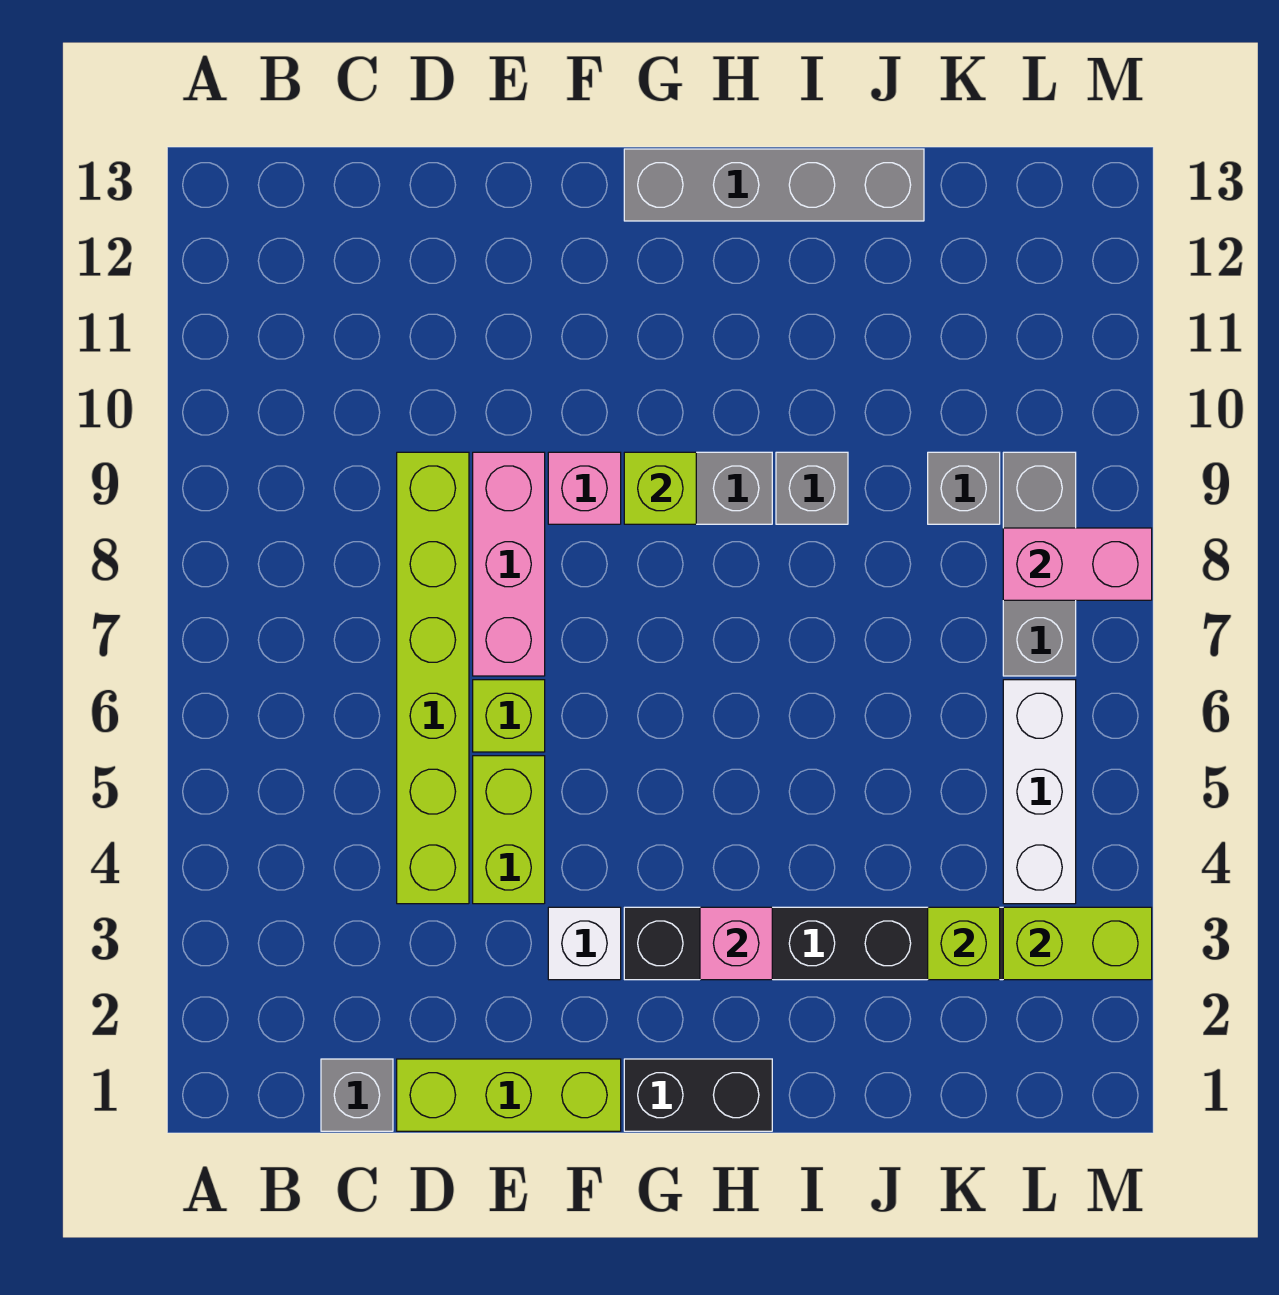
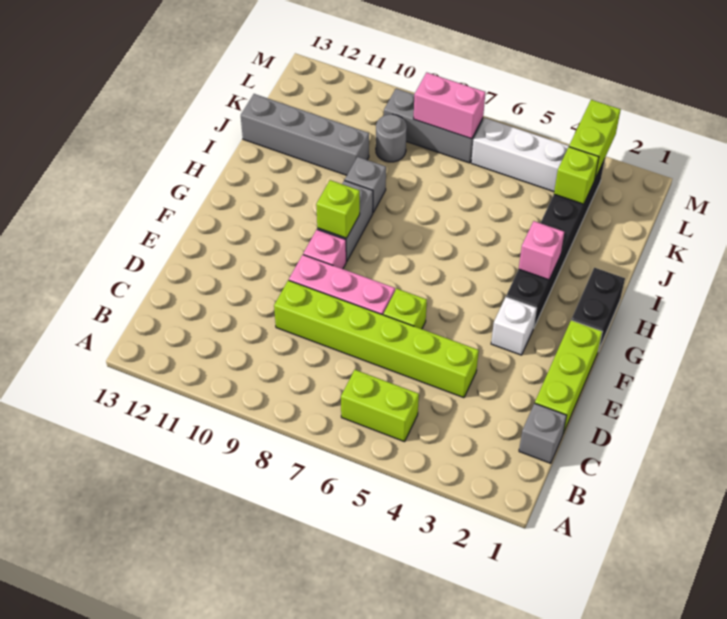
lime 1x2 brick [473,756,545,904] -> lime 1x2 brick moved to [341,370,419,442]
grey 1x4 brick [624,149,924,221] -> grey 1x4 brick turned to [241,94,369,175]
grey 1x1 brick [928,452,1000,524] -> grey 1x1 round brick [376,114,407,162]
pink 1x2 brick [1003,528,1152,600] -> pink 1x2 brick turned to [414,72,485,139]

